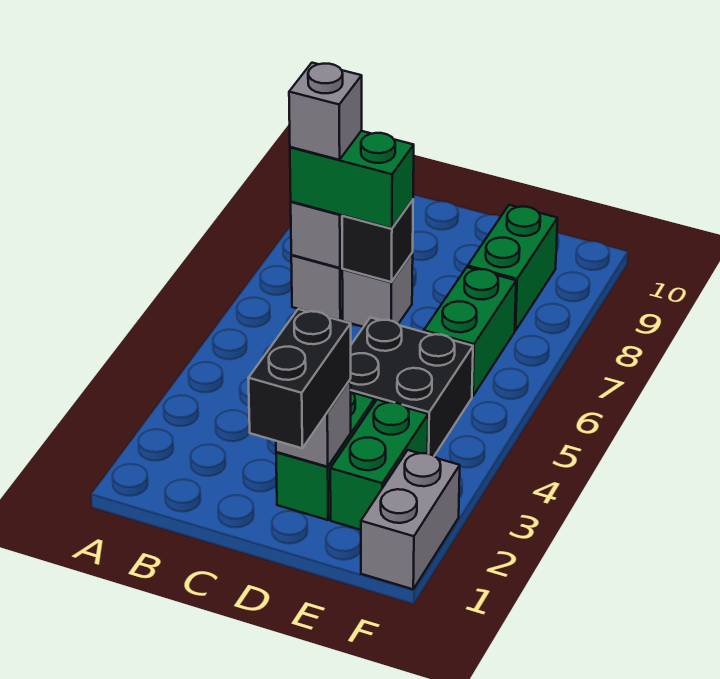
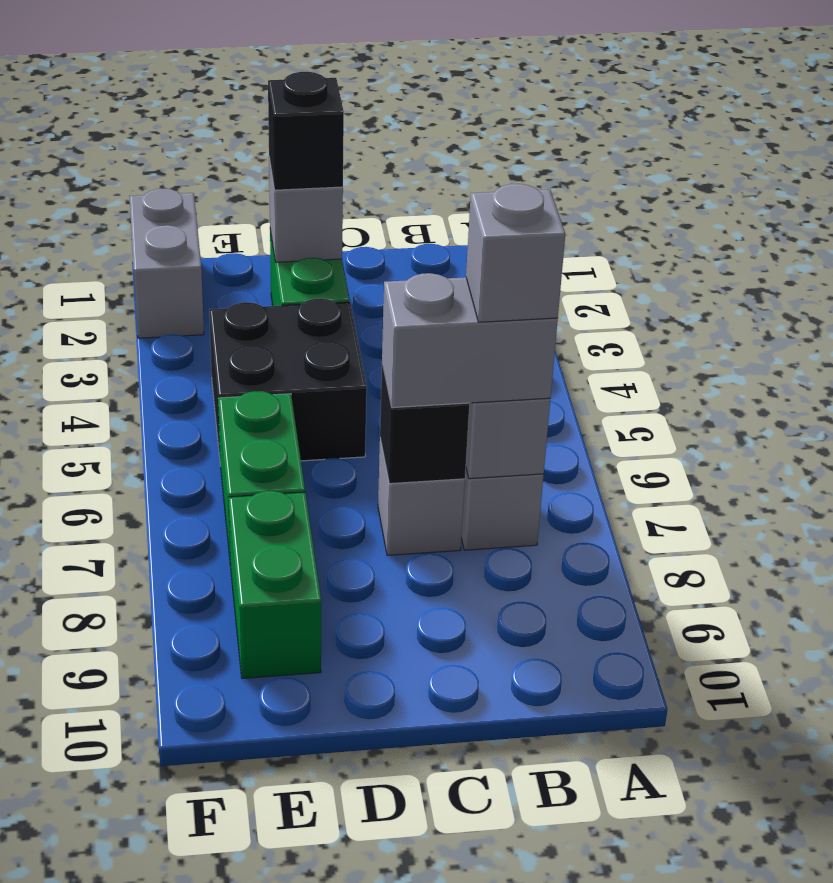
green 1x2 brick [290,131,414,229] -> grey 1x2 brick [382,273,558,408]
black 1x2 brick [248,309,351,448] -> black 1x1 brick [268,72,344,190]
green 1x2 brick [330,400,428,530] -> none

